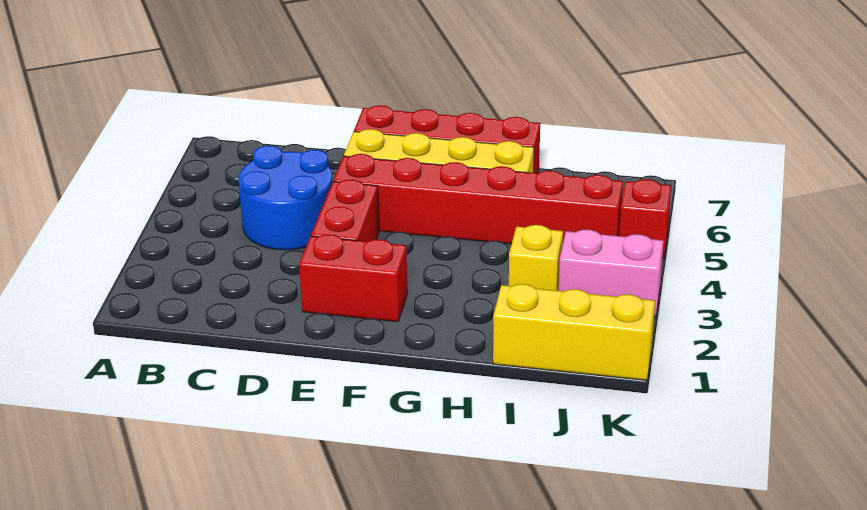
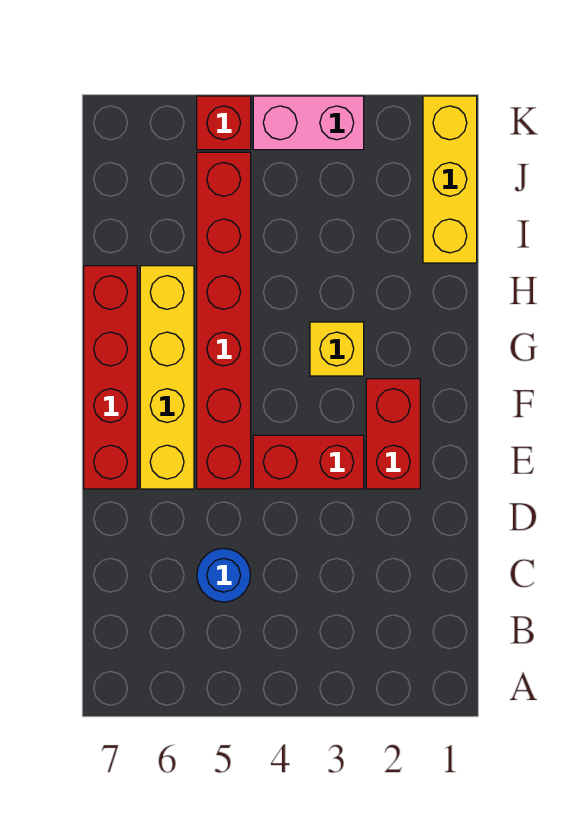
blue 2x2 round brick [239,146,332,250] -> blue 1x1 round brick [197,548,251,602]
yellow 1x1 brick [509,225,563,291] -> yellow 1x1 brick moved to [310,322,364,376]
pink 1x2 brick [559,230,664,317] -> pink 1x2 brick turned to [253,96,364,150]

